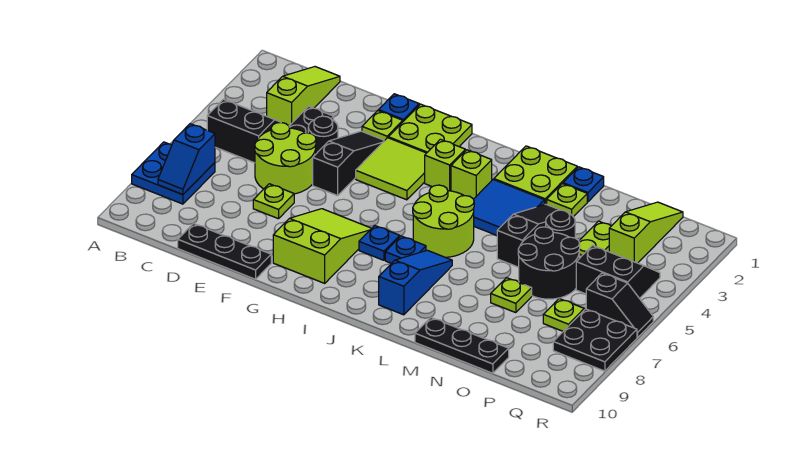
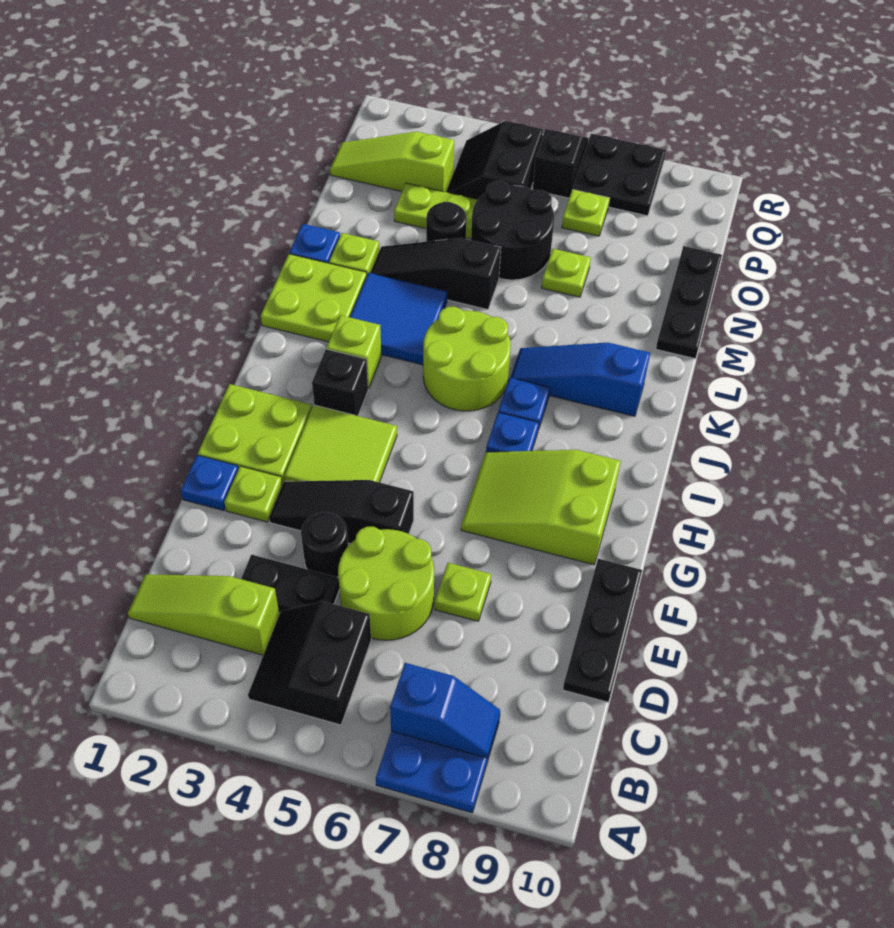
lime 1x1 brick [425,139,465,191] -> black 1x1 brick [312,349,368,416]

